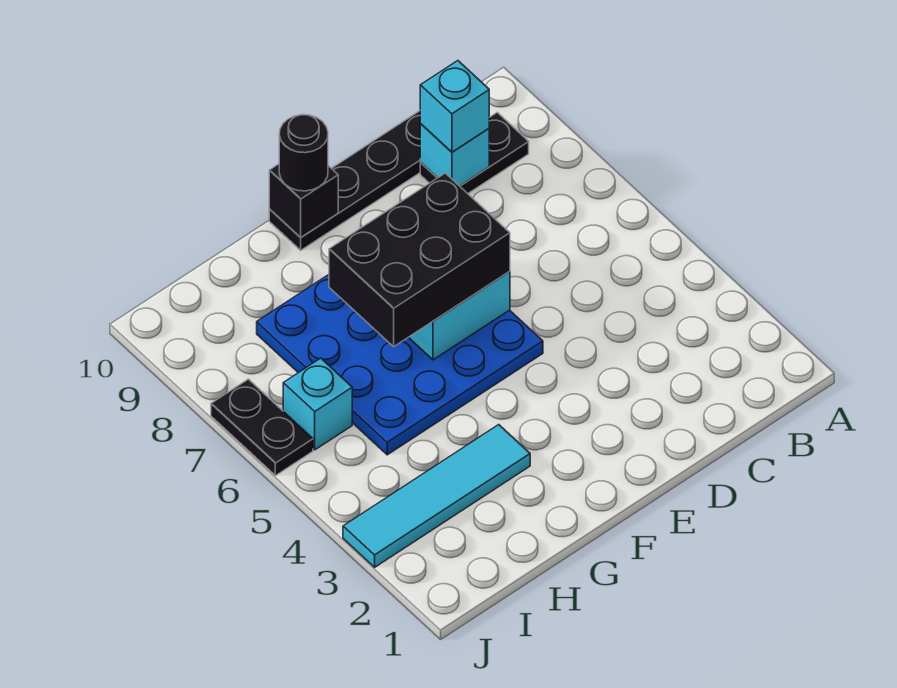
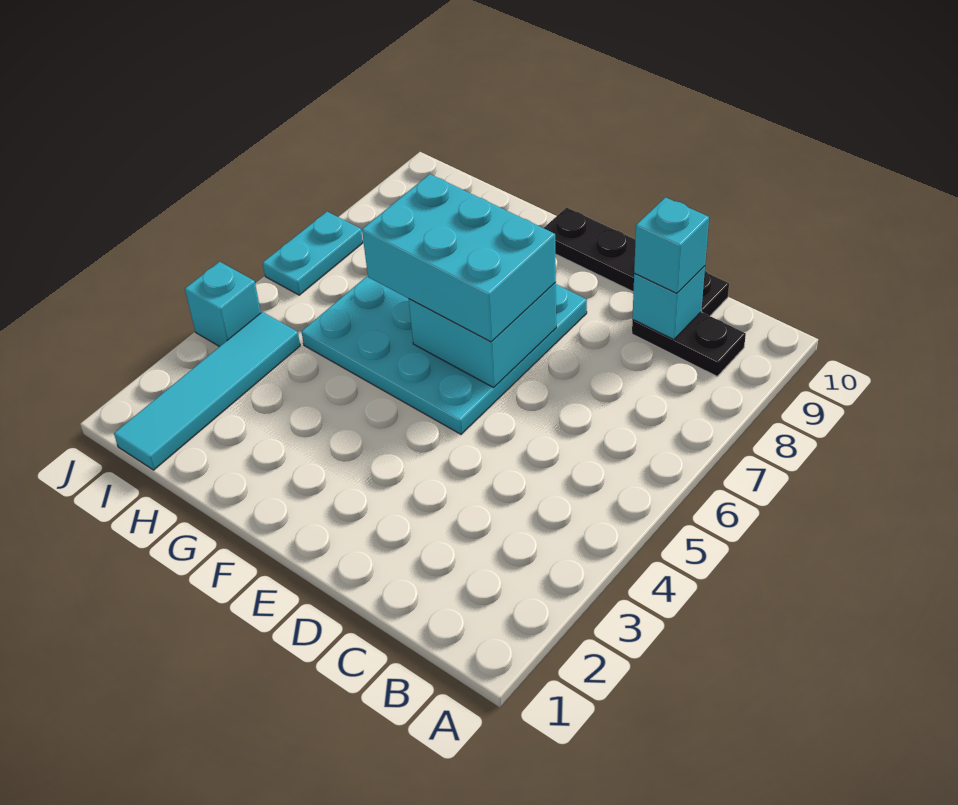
blue 4x4 plate [257,275,543,455] -> cyan 4x4 plate [302,276,587,434]
black 2x3 brick [329,173,510,347] -> cyan 2x3 brick [362,174,556,342]
black 1x1 brick [269,164,338,237] -> none
black 1x1 round brick [279,115,328,191] -> none
cyan 1x4 tile [343,425,530,567] -> cyan 1x4 tile turned to [114,312,300,470]
cyan 1x1 brick [283,358,352,450] -> cyan 1x1 brick moved to [185,262,261,347]
black 1x2 plate [211,379,313,476] -> cyan 1x2 plate [263,212,363,295]

